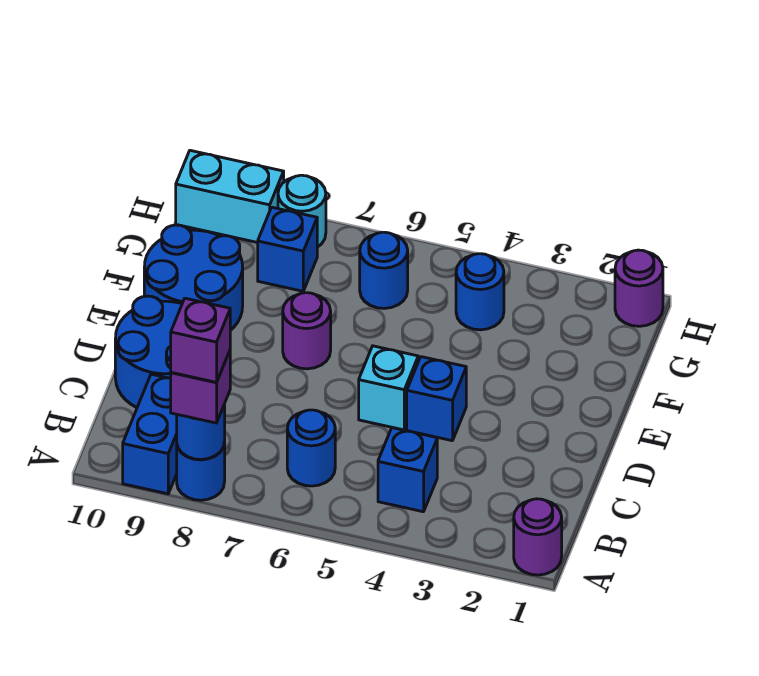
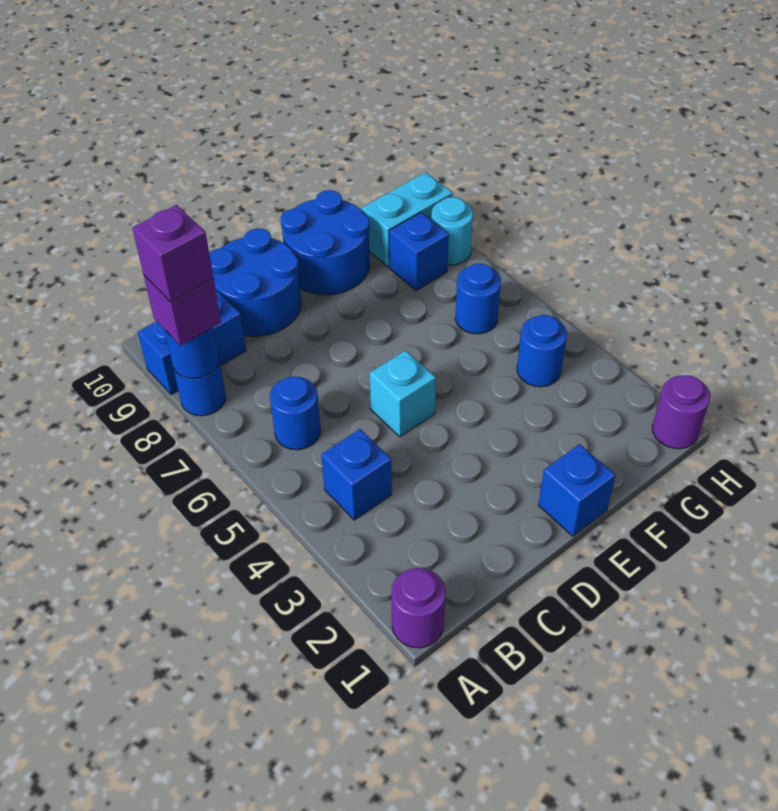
blue 1x1 brick [407,357,466,441] -> blue 1x1 brick moved to [538,444,616,536]
purple 1x1 round brick [283,293,331,369] -> none
cyan 1x2 brick [176,150,284,243] -> cyan 1x2 brick turned to [361,172,453,267]

